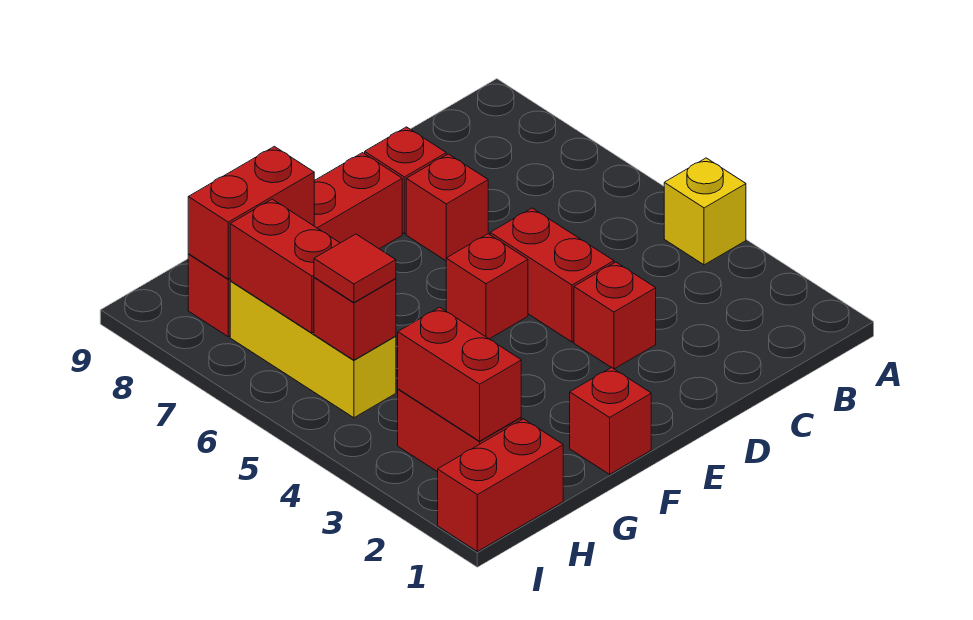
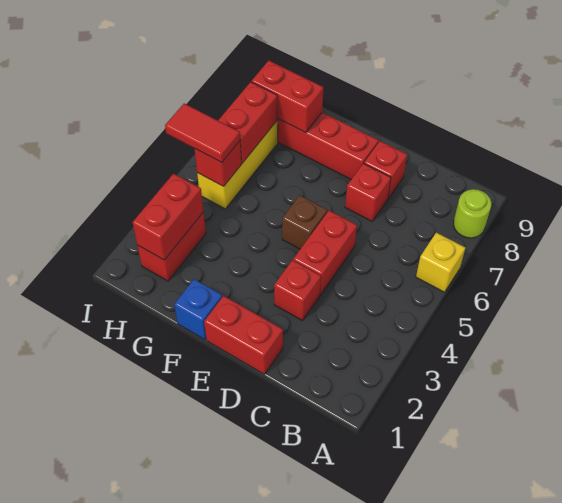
yellow 1x1 brick [664,158,746,265] -> yellow 1x1 brick moved to [416,233,465,292]
none -> lime 1x1 round brick [454,189,491,238]
red 1x1 brick [446,234,528,339] -> brown 1x1 brick [282,195,327,249]
red 1x1 brick [570,367,651,474] -> blue 1x1 brick [174,279,222,340]
red 1x2 brick [438,419,563,551] -> red 1x2 brick moved to [204,296,283,374]
red 1x1 tile [314,234,396,302] -> red 1x2 tile [165,104,240,162]

